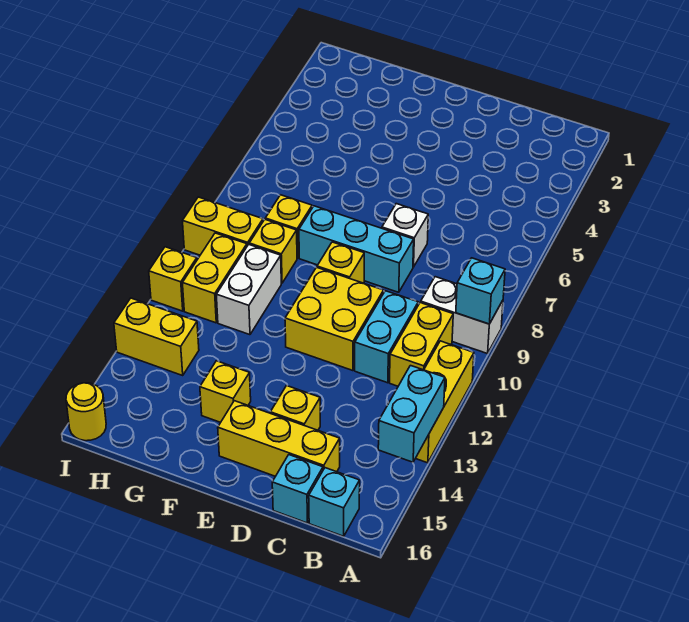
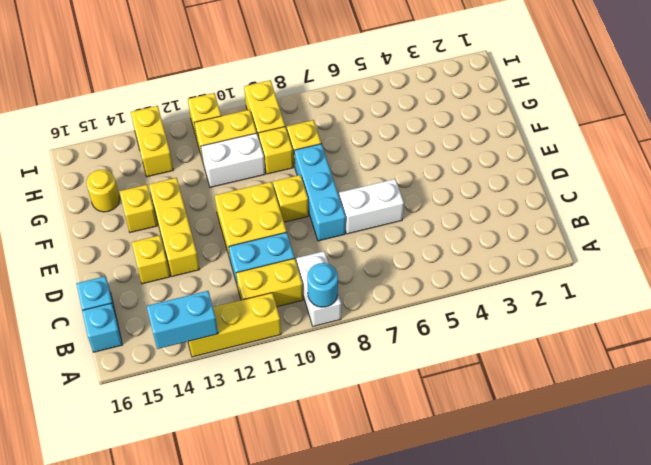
cyan 1x1 brick [456,258,505,324] -> cyan 1x1 round brick [307,263,338,307]
yellow 1x3 brick [218,401,340,476] -> yellow 1x3 brick moved to [149,178,200,276]
white 1x1 brick [382,204,428,267] -> white 1x2 brick [339,179,404,234]
yellow 1x1 round brick [66,383,106,441] -> yellow 1x1 round brick moved to [86,170,120,212]

